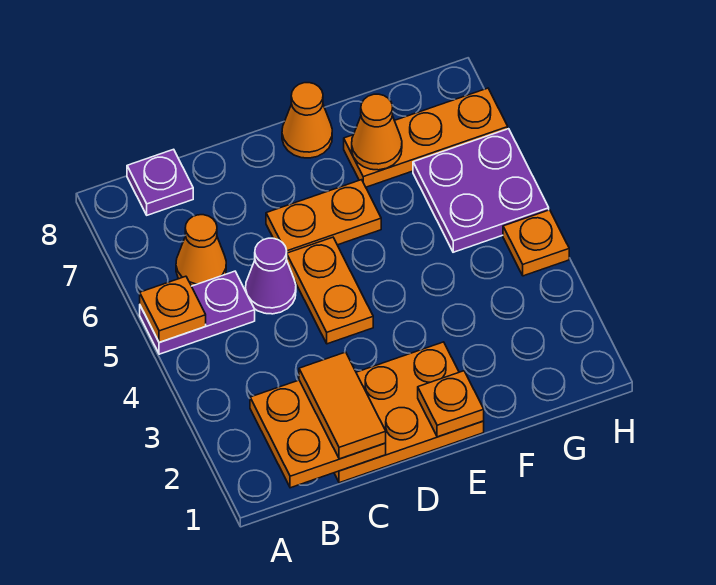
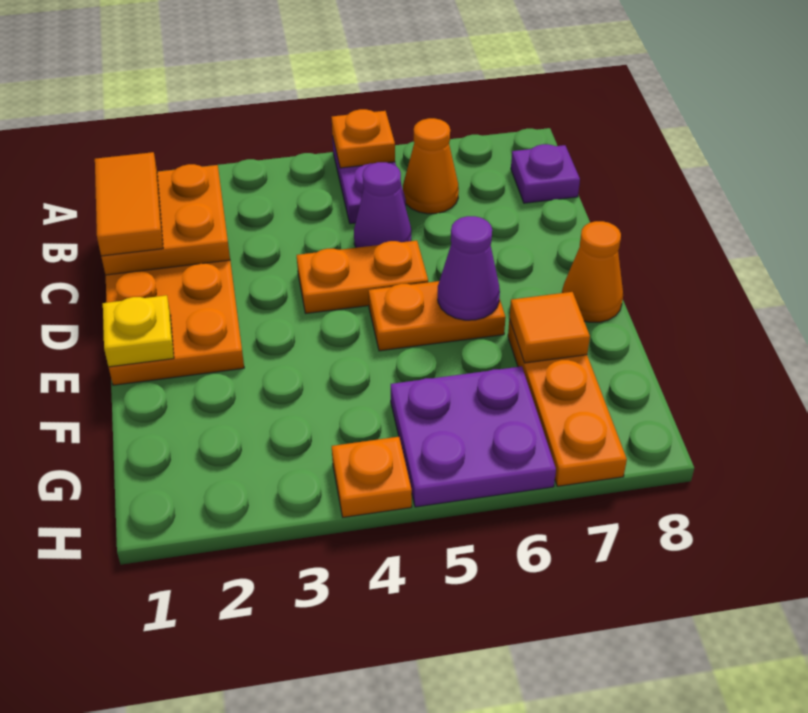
orange 1x2 tile [299,352,386,459] -> orange 1x2 tile turned to [95,152,163,256]
orange 1x2 plate [266,180,381,253] -> orange 1x2 plate turned to [369,281,506,351]
orange 1x1 plate [418,371,484,437] -> yellow 1x1 plate [103,295,174,367]
none -> purple 1x1 cone [438,216,500,320]
orange 1x1 cone [352,94,402,170] -> orange 1x1 tile [509,292,590,363]

